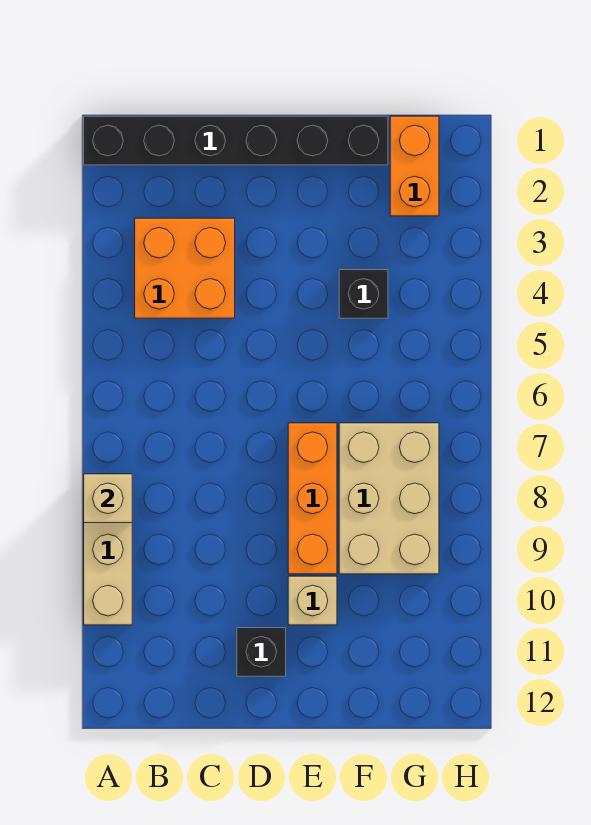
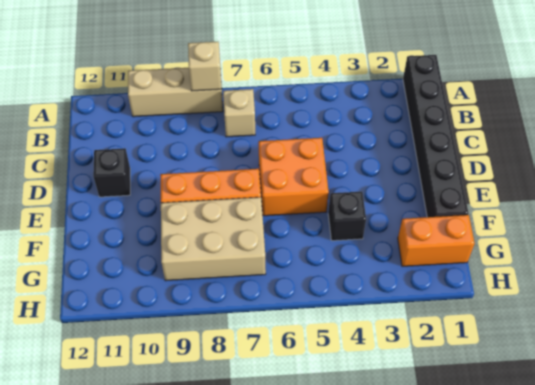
orange 2x2 brick [135,218,235,318] -> orange 2x2 brick moved to [259,138,329,216]
tan 1x1 brick [288,576,337,625] -> tan 1x1 brick moved to [223,89,255,137]

